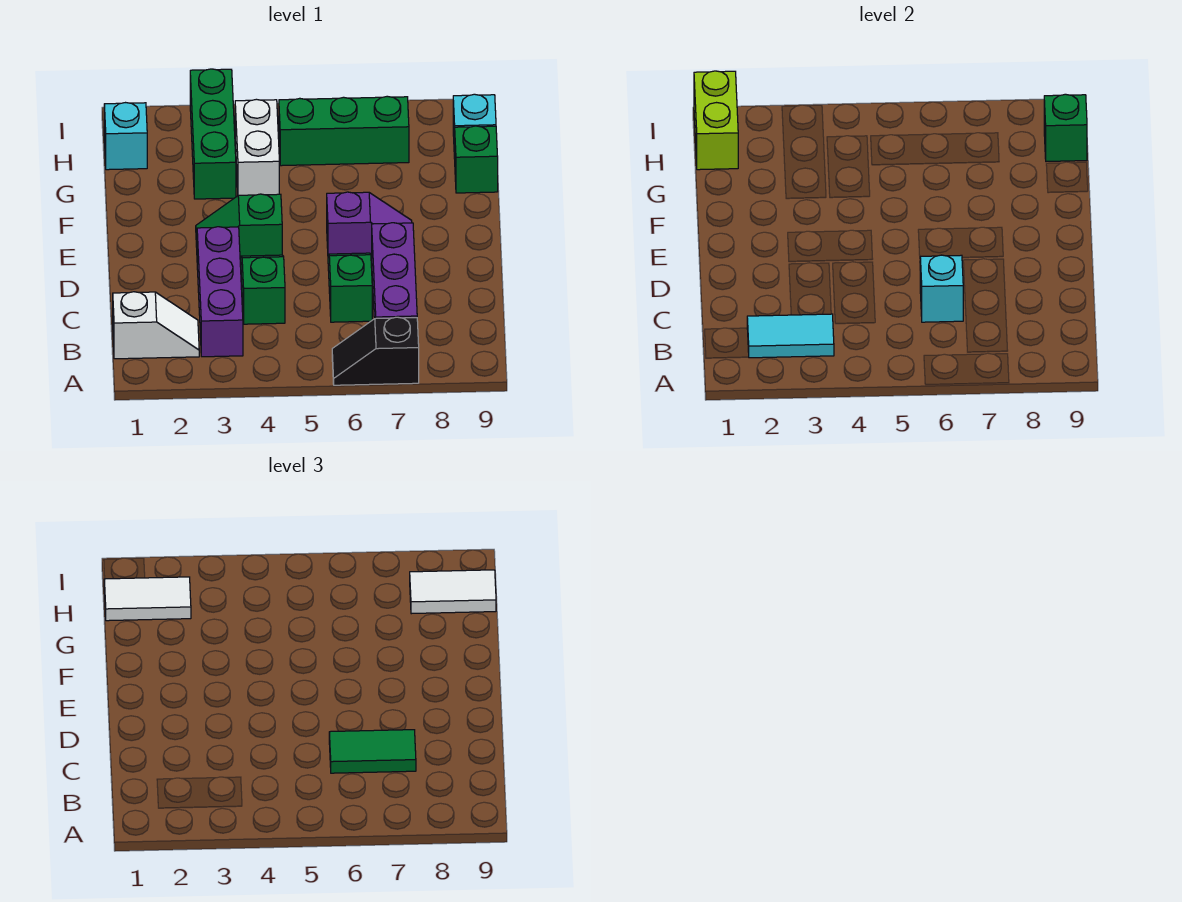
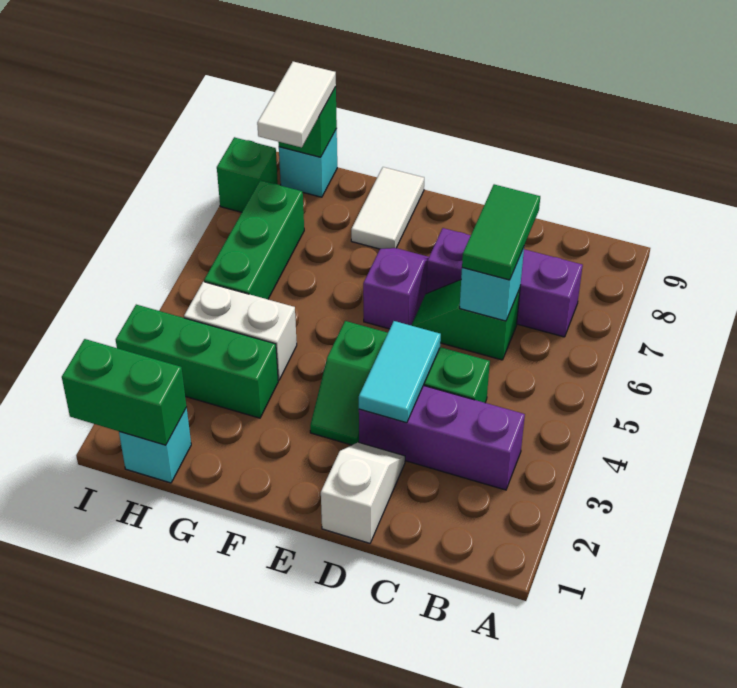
black 1x2 slope [332,317,419,385] -> none
white 1x2 slope [113,292,199,359] -> white 1x2 slope moved to [321,442,405,543]
cyan 1x2 tile [747,314,834,358] -> cyan 1x2 tile moved to [359,321,441,423]
green 1x1 brick [455,126,498,193] -> green 1x1 brick moved to [217,137,278,212]
lime 1x2 brick [694,71,738,170] -> green 1x2 brick [62,339,187,445]
white 1x2 tile [104,577,191,621] -> white 1x2 tile moved to [351,167,424,249]

